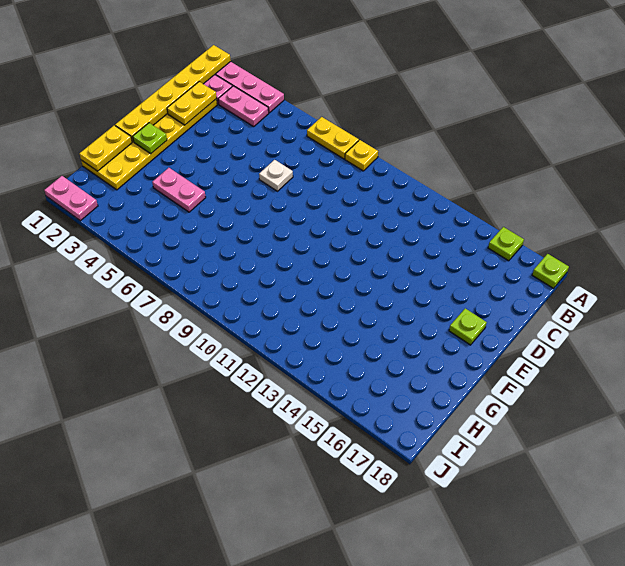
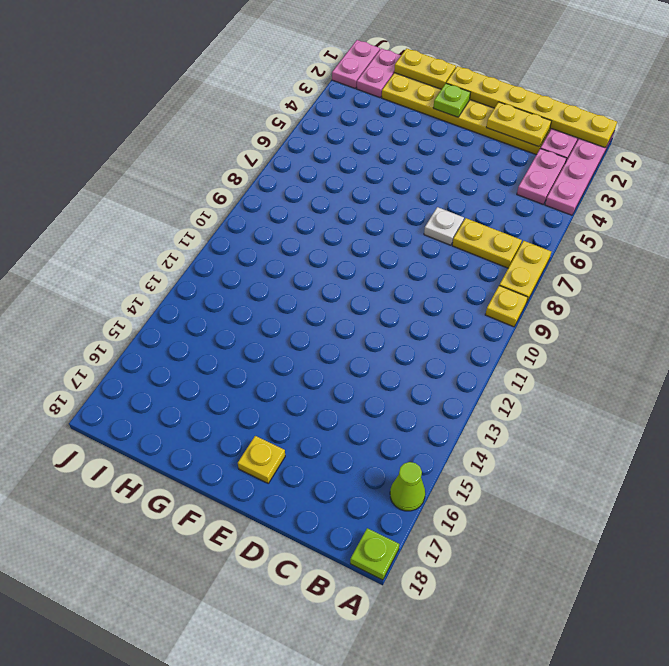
lime 1x1 plate [488,227,524,261] -> lime 1x1 cone [390,462,425,511]
none -> yellow 1x2 plate [452,218,522,268]
lime 1x1 plate [449,308,487,345] -> yellow 1x1 plate [238,436,285,483]
pink 1x2 plate [152,168,206,212] -> pink 1x2 plate moved to [357,48,401,97]

